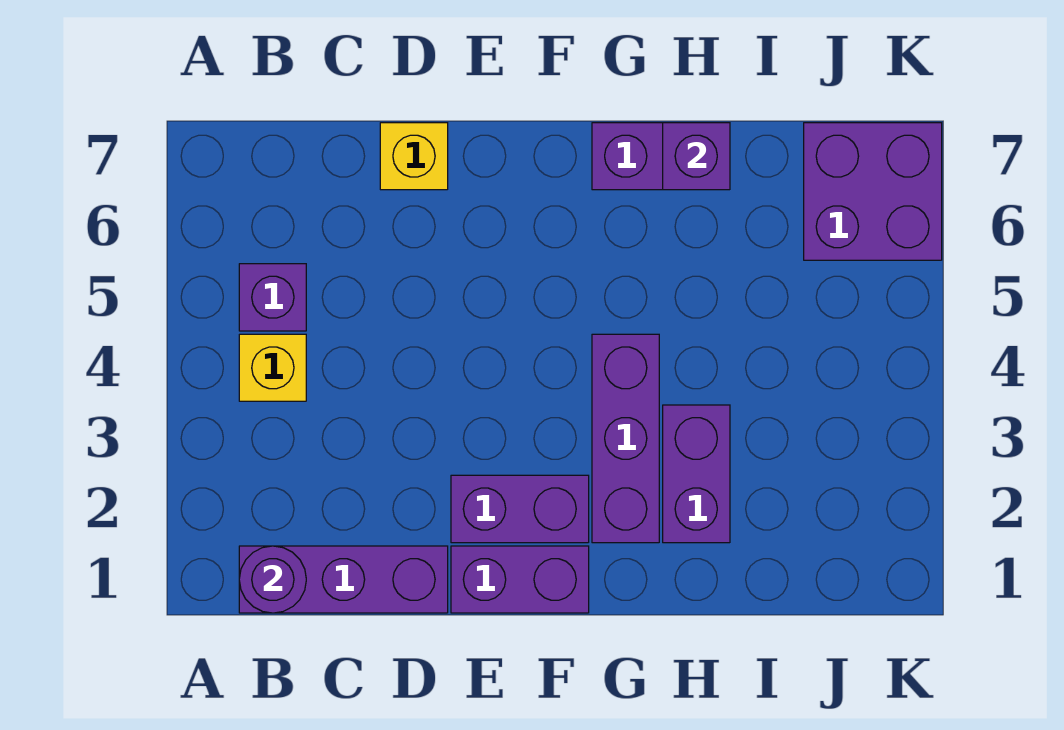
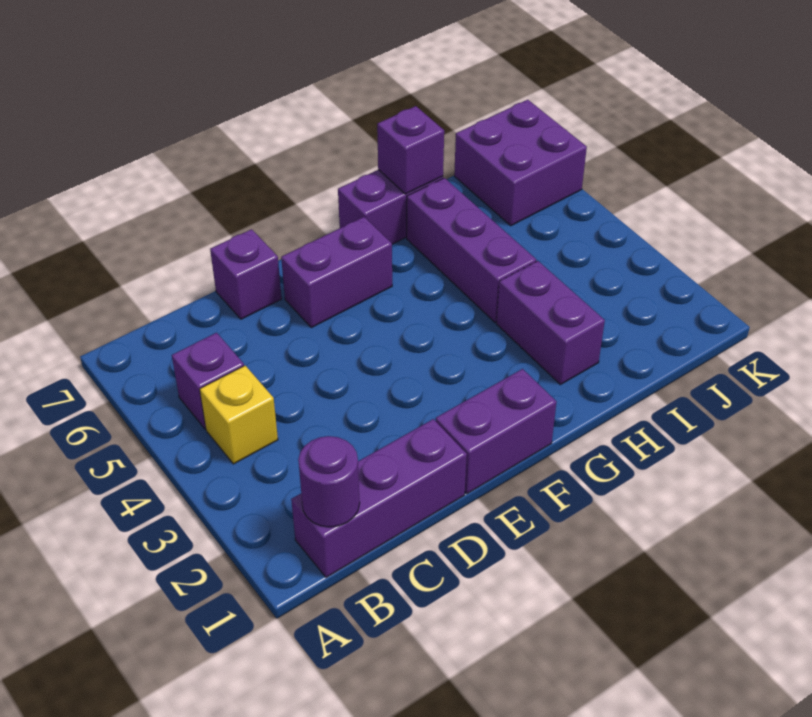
yellow 1x1 brick [380,123,448,190] -> purple 1x1 brick [210,229,282,319]
purple 1x2 brick [451,475,589,543] -> purple 1x2 brick moved to [281,217,392,328]
purple 1x3 brick [592,334,659,543] -> purple 1x3 brick moved to [407,178,536,322]

